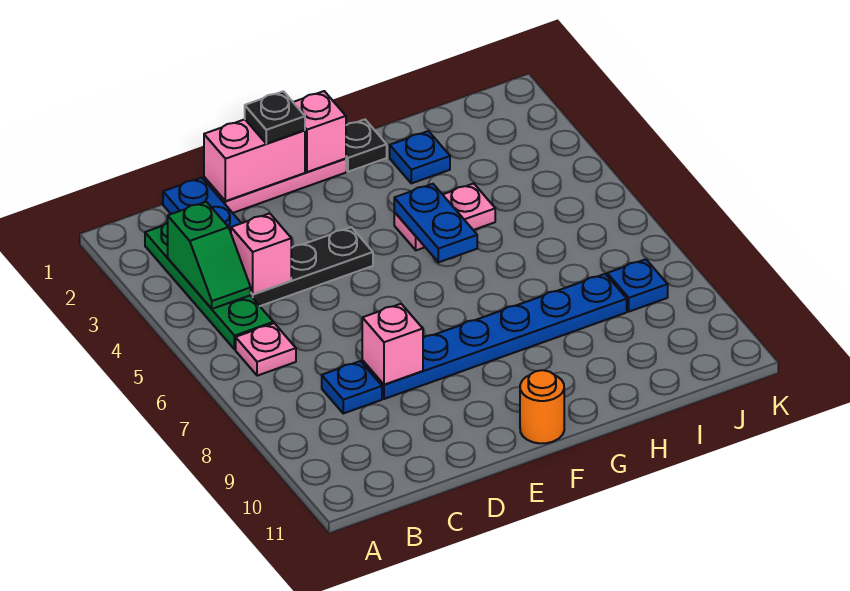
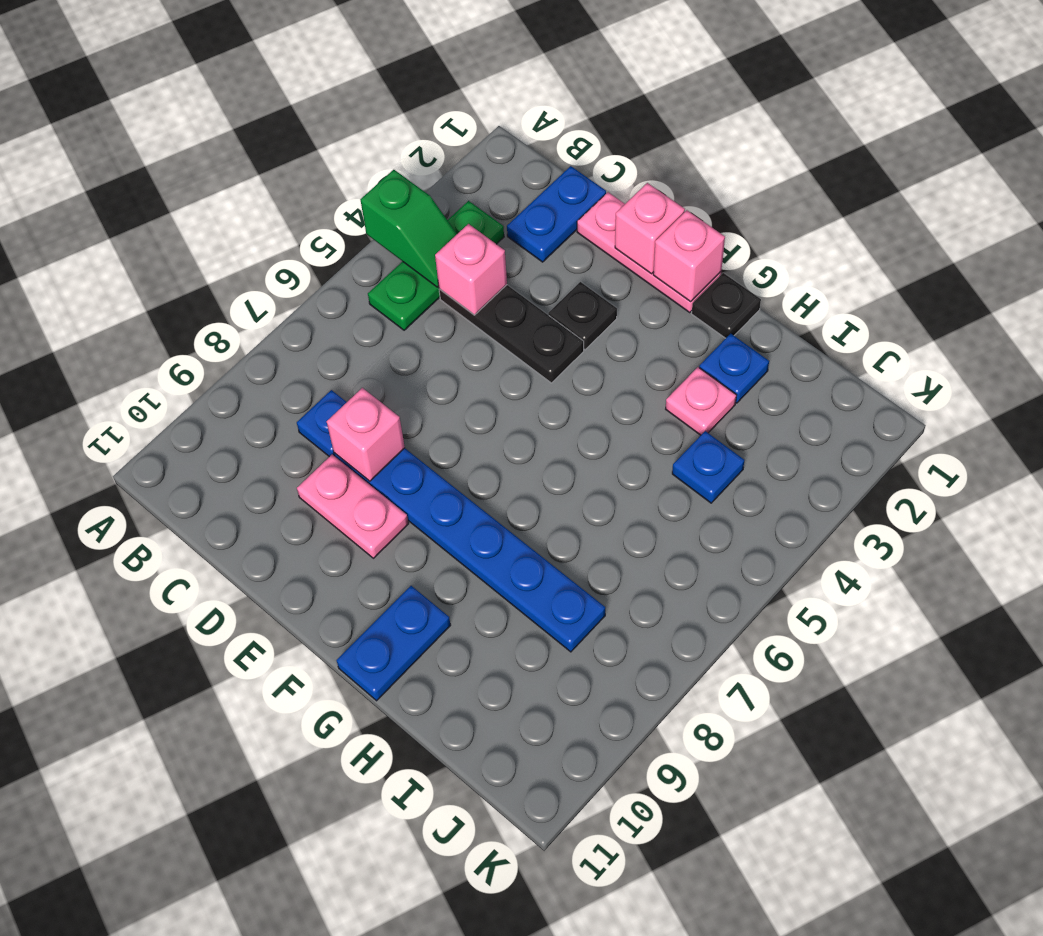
green 1x4 plate [145,223,273,349] -> green 1x3 plate [368,201,504,330]
green 1x2 slope [168,202,251,309] -> green 1x2 slope turned to [360,170,457,287]
pink 1x1 plate [236,323,296,376] -> pink 1x1 plate moved to [666,367,736,435]
pink 1x2 brick [204,119,305,201] -> pink 1x1 brick [615,183,685,274]
black 1x1 plate [245,91,305,144] -> black 1x1 plate moved to [548,282,617,350]
orange 1x1 round brick [520,370,564,443] -> none
pink 1x2 plate [394,184,495,250] -> pink 1x2 plate moved to [297,455,409,558]
blue 1x2 plate [394,184,477,262] -> blue 1x2 plate moved to [337,586,451,701]
blue 1x1 plate [607,259,668,312] -> blue 1x1 plate moved to [672,431,745,503]

